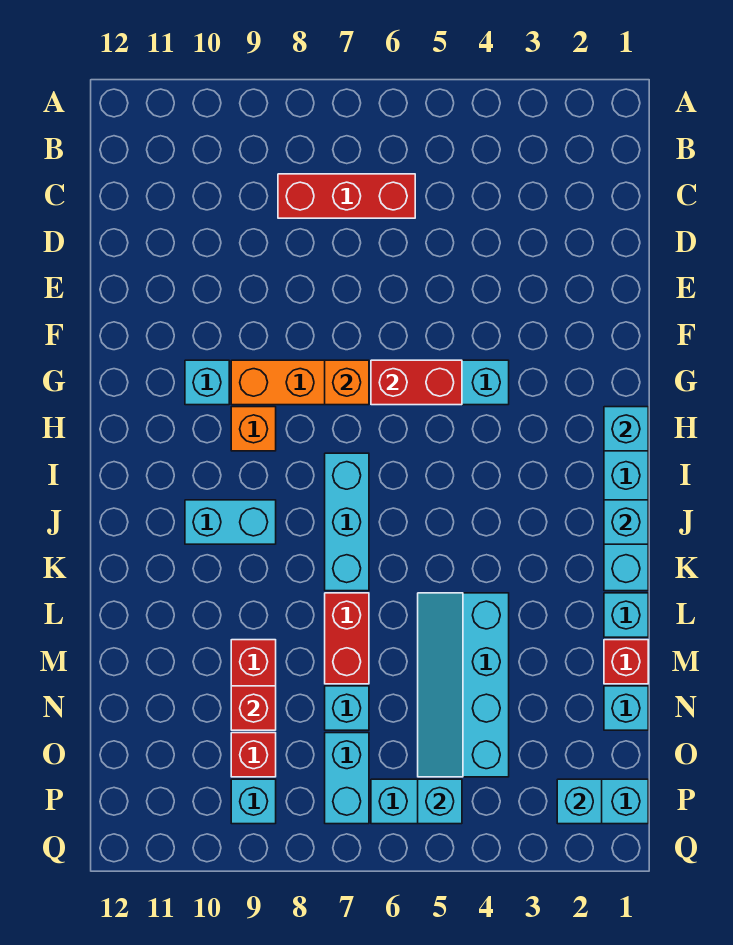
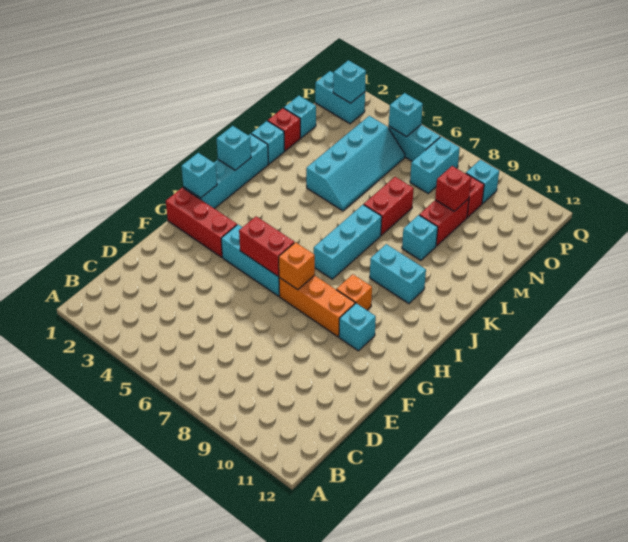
red 1x3 brick [278,174,415,218] -> red 1x3 brick moved to [166,188,237,257]
cyan 1x1 brick [325,686,369,730] -> cyan 1x1 brick moved to [402,215,438,260]

